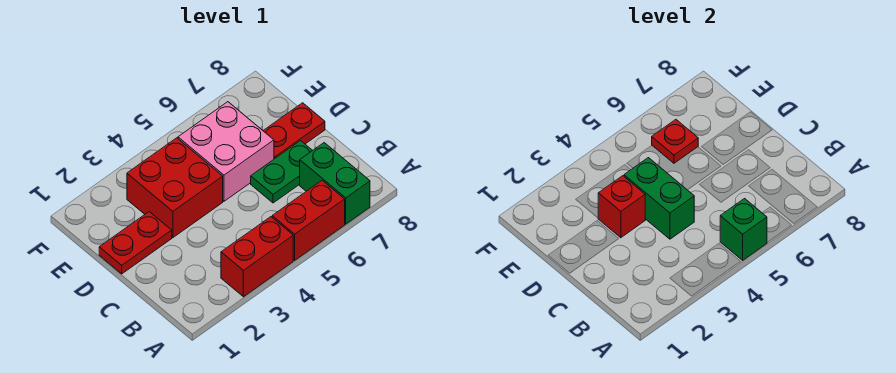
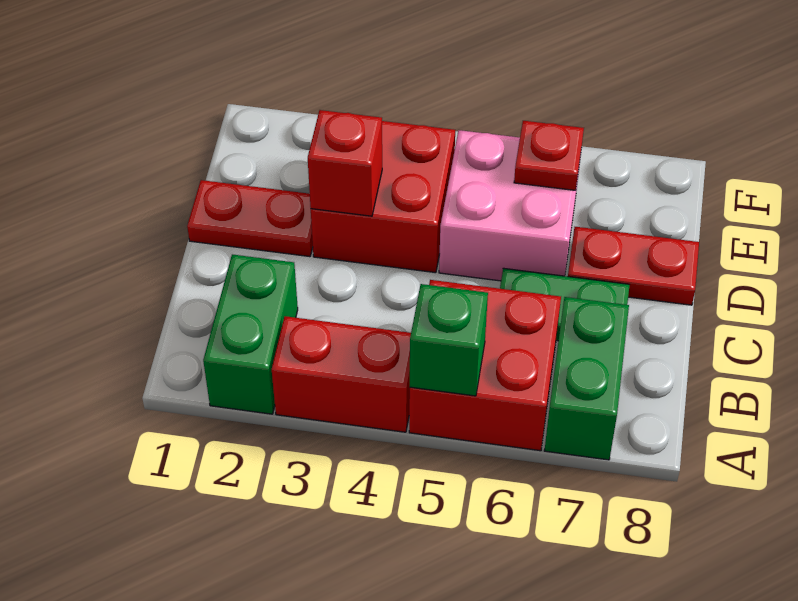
red 1x2 brick [272,181,345,260] -> red 2x2 brick [409,280,561,451]
green 1x2 brick [624,158,694,239] -> green 1x2 brick moved to [203,254,298,414]

